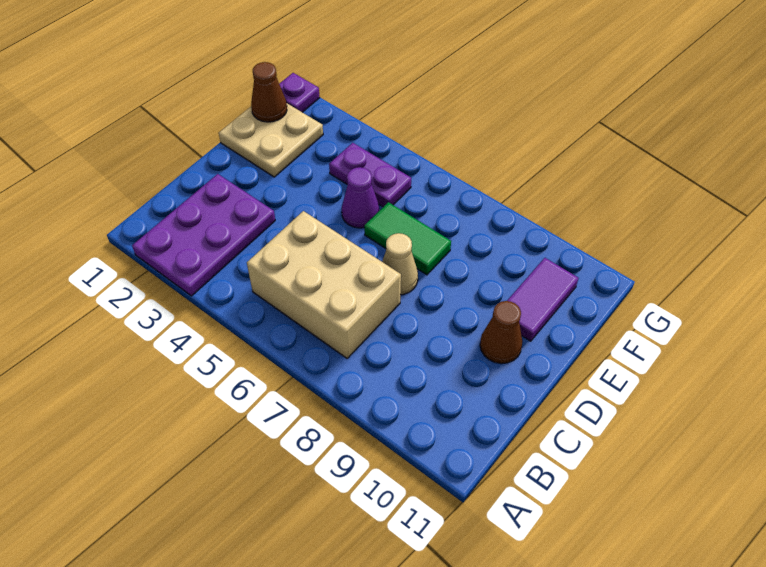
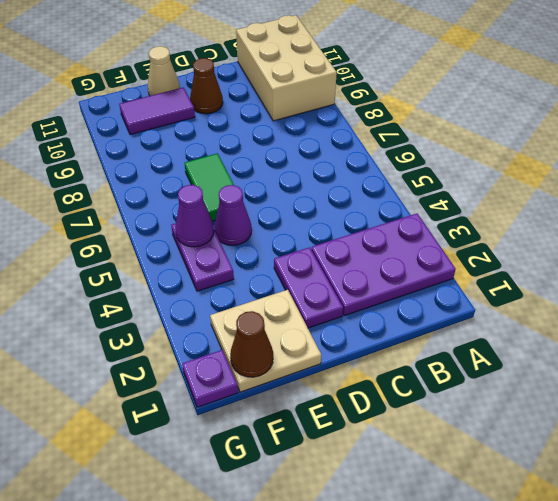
tan 2x3 brick [247,211,401,358] -> tan 2x3 brick moved to [236,15,337,121]
none -> purple 1x2 plate [274,247,343,328]
tan 1x1 cone [382,233,418,295] -> tan 1x1 cone moved to [148,46,180,96]
none -> purple 1x1 cone [175,185,214,247]

